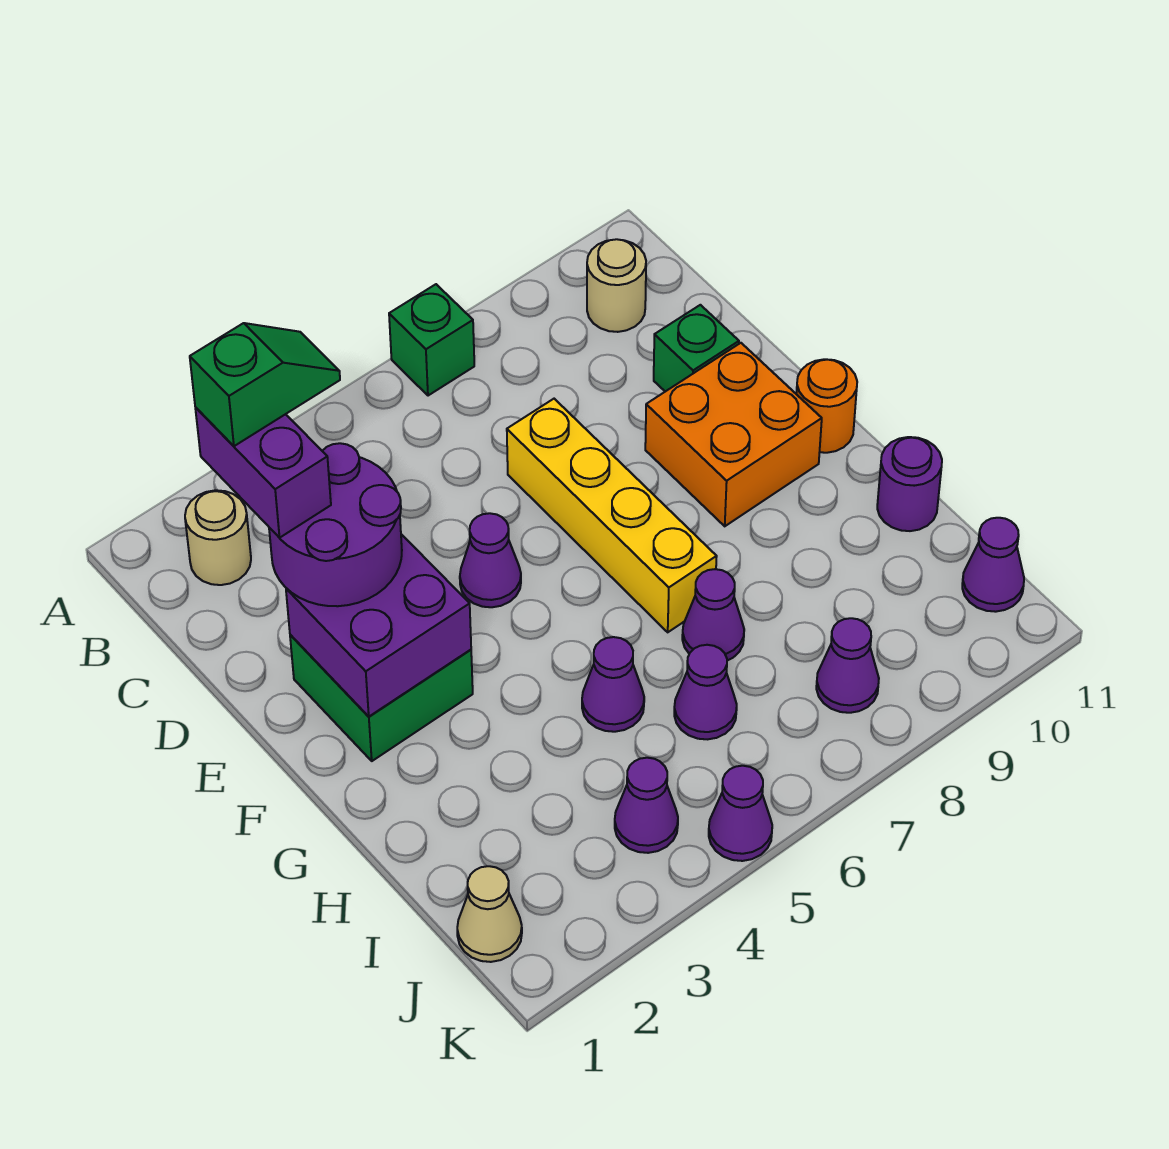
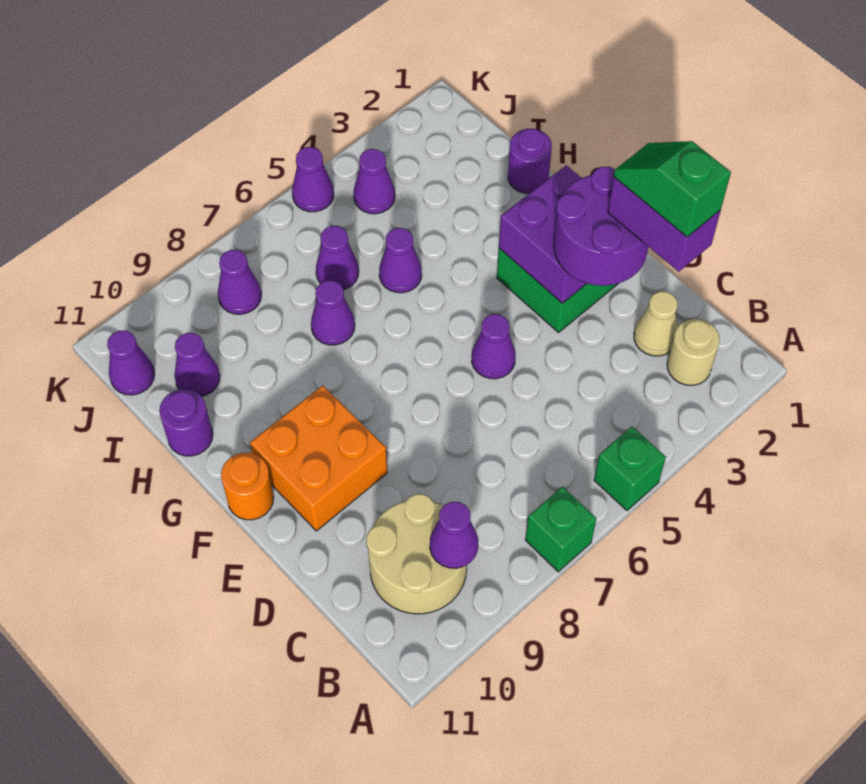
none -> purple 1x1 cone [430,502,478,568]
tan 1x1 round brick [587,239,646,332] -> tan 2x2 round brick [366,494,467,614]
green 1x2 slope [190,323,340,446] -> green 1x2 slope turned to [614,141,731,237]
yellow 1x4 brick [507,399,717,632] -> none
green 1x1 brick [654,305,739,392] -> green 1x1 brick moved to [594,427,666,510]
none -> purple 1x1 round brick [508,129,552,193]
none -> purple 1x1 cone [174,333,220,396]
tan 1x1 cone [457,866,522,962] -> tan 1x1 cone moved to [634,291,678,356]

